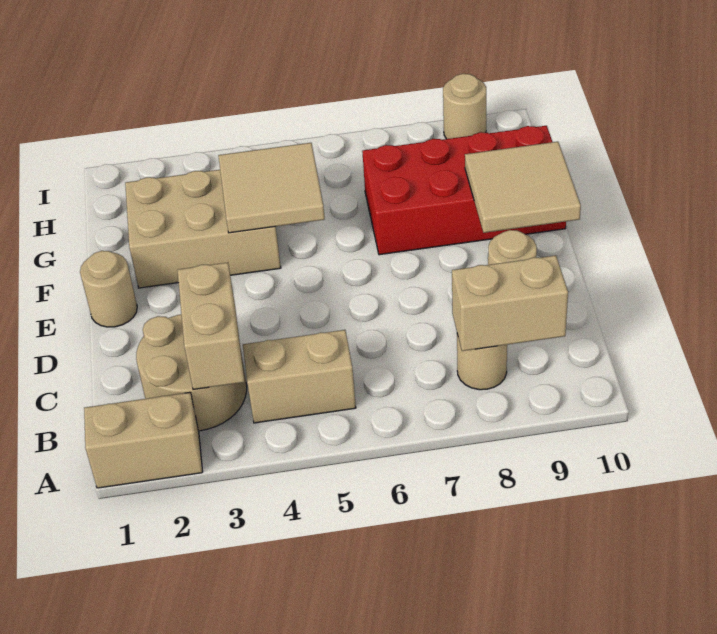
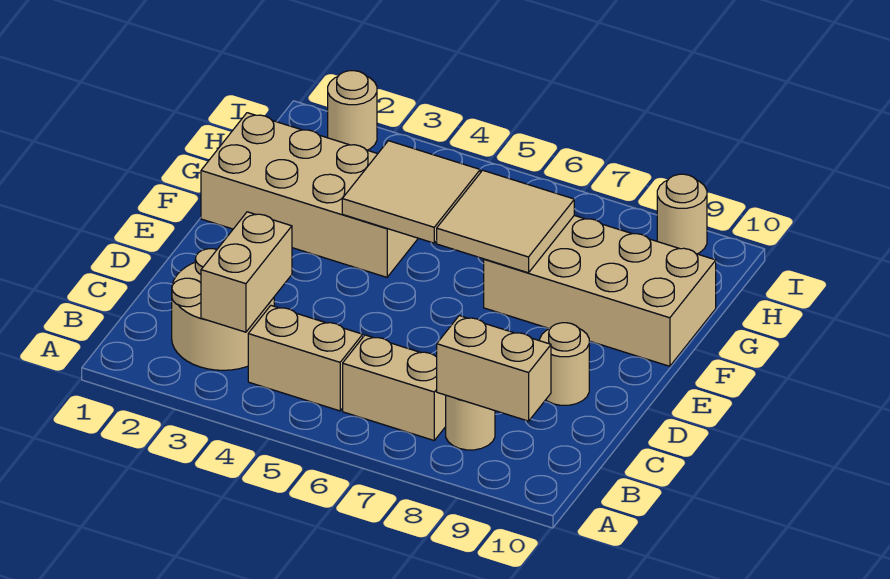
tan 1x2 brick [84,392,203,488] -> tan 1x2 brick moved to [343,335,446,440]
tan 1x1 round brick [80,251,137,327] -> tan 1x1 round brick moved to [328,71,377,150]
tan 2x2 tile [465,142,581,233] -> tan 2x2 tile moved to [437,170,574,273]
tan 2x3 brick [125,170,281,288] -> tan 2x4 brick [201,113,418,277]
red 2x4 brick [362,126,566,255] -> tan 2x4 brick [484,216,716,366]

